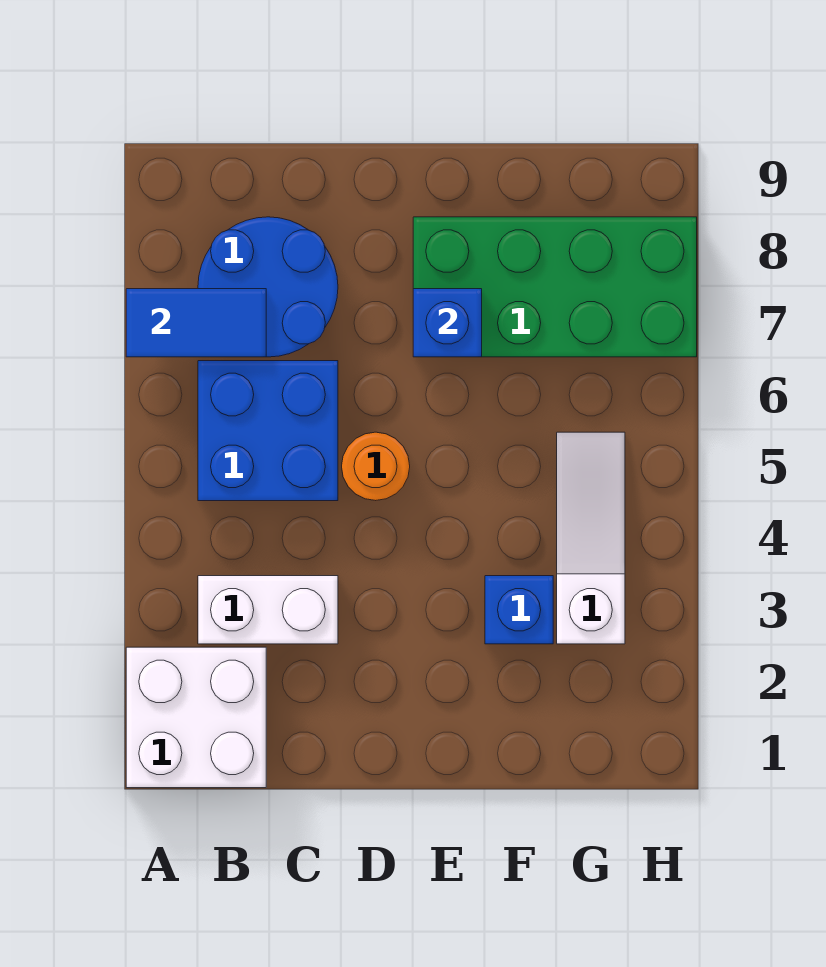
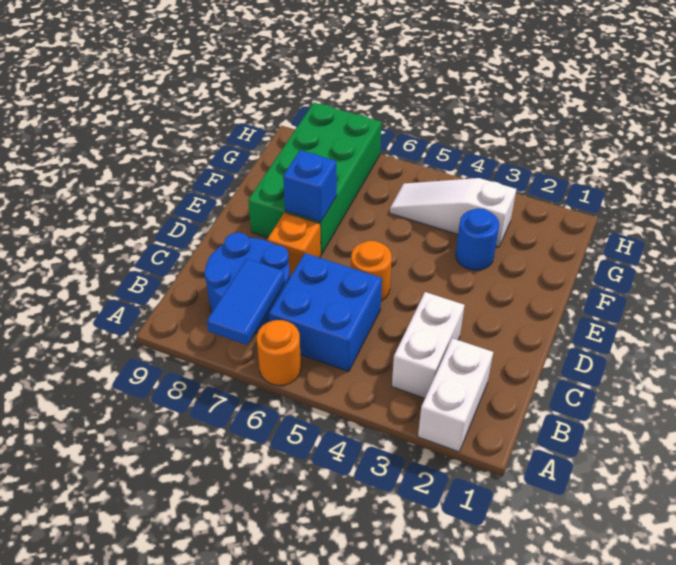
white 2x2 brick [126,647,266,788] -> white 1x2 brick [418,338,493,452]
none -> orange 1x1 round brick [257,320,301,385]
none -> orange 1x1 brick [267,213,321,277]
blue 1x1 brick [485,576,553,644] -> blue 1x1 round brick [456,208,499,270]

